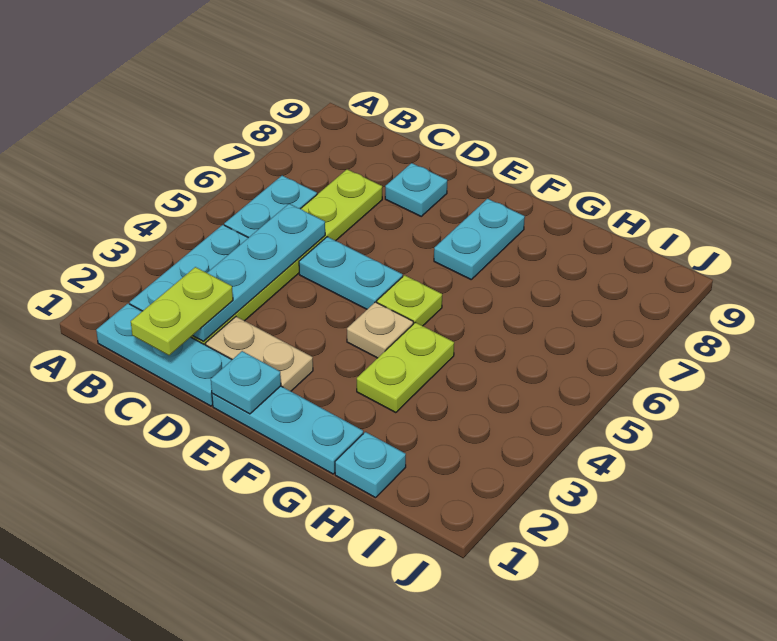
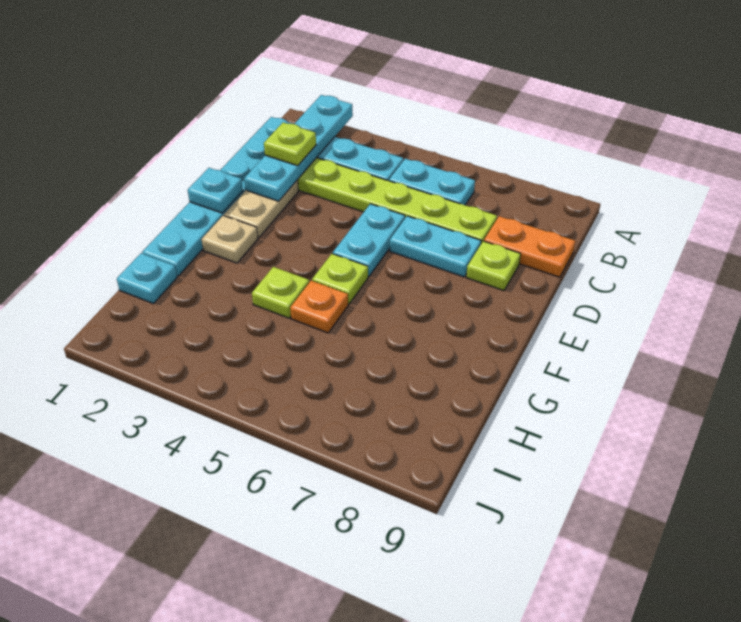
lime 1x2 plate [131,267,233,355] -> lime 1x1 plate [264,123,316,166]
cyan 1x4 plate [193,204,325,342] -> cyan 1x4 plate turned to [244,95,353,201]
none -> orange 1x2 plate [484,216,575,277]
cyan 1x1 plate [385,163,447,216] -> lime 1x1 plate [466,241,521,291]
tan 1x1 plate [347,302,413,358] -> tan 1x1 plate moved to [202,216,258,263]
cyan 1x2 plate [434,199,525,279] -> cyan 1x2 plate moved to [390,216,481,277]
lime 1x2 plate [357,322,454,413] -> lime 1x1 plate [252,267,309,318]
none -> orange 1x1 plate [290,281,348,333]

